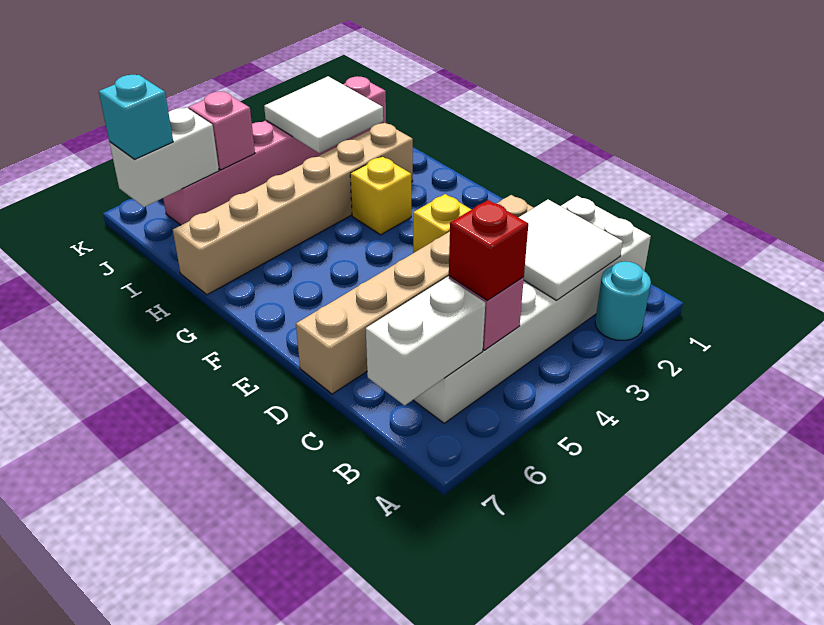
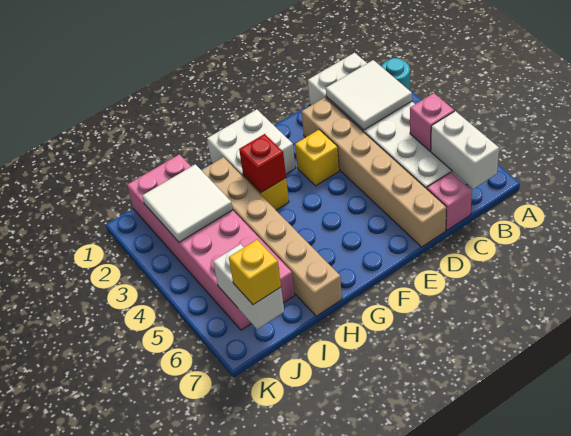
red 1x1 brick [449,200,528,301] -> red 1x1 brick moved to [239,134,286,193]
none -> white 2x2 brick [207,109,295,176]
pink 1x6 brick [163,76,386,225] -> pink 2x6 brick [127,154,295,330]
pink 1x1 brick [188,92,255,170] -> pink 1x1 brick moved to [427,172,472,230]
cyan 1x1 brick [99,75,173,160] -> yellow 1x1 brick [229,240,281,305]

